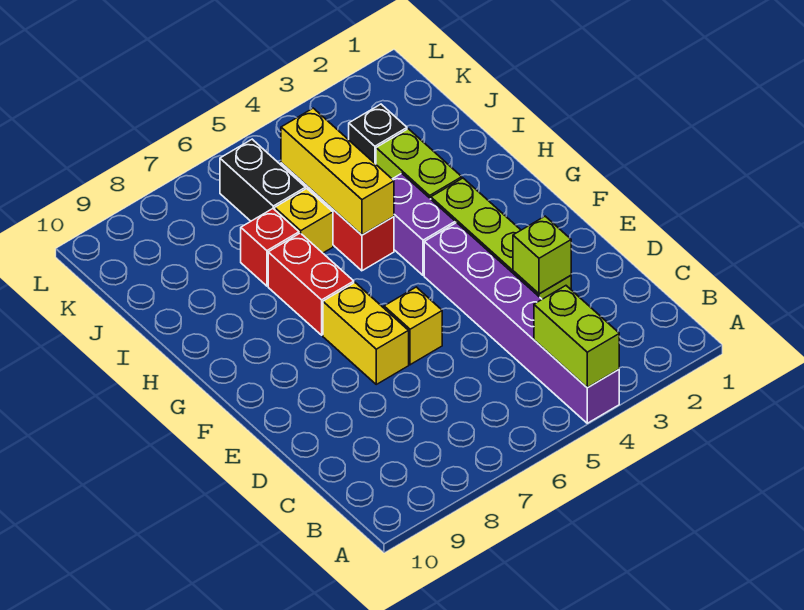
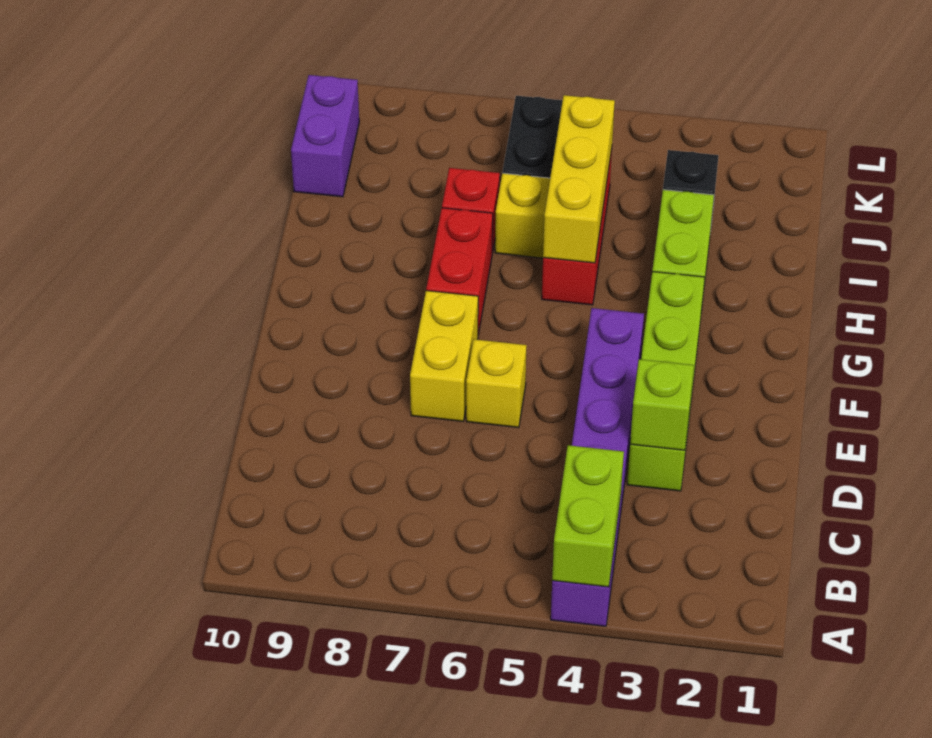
purple 1x2 brick [393,173,455,275] -> purple 1x2 brick moved to [291,75,359,197]

